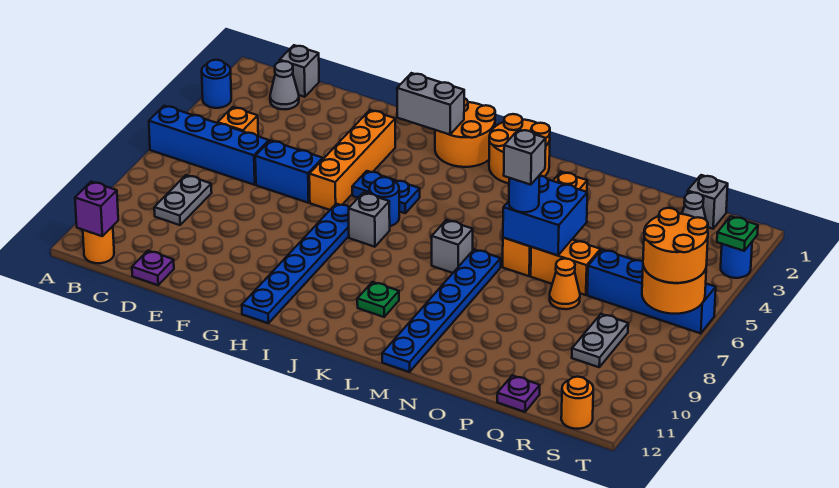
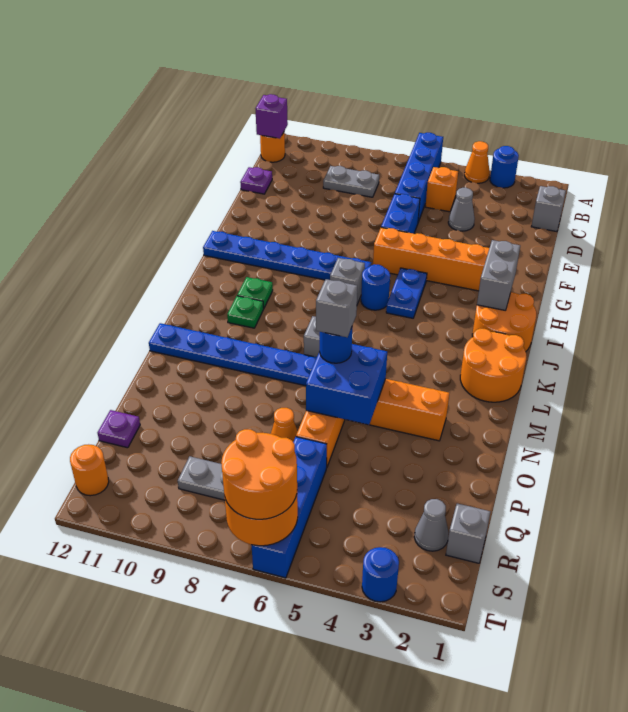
none -> orange 1x1 cone [465,141,490,183]
grey 1x1 cone [270,61,299,109] -> grey 1x1 cone moved to [448,187,475,231]
green 1x1 plate [717,216,758,251] -> green 1x1 plate moved to [237,277,273,308]

